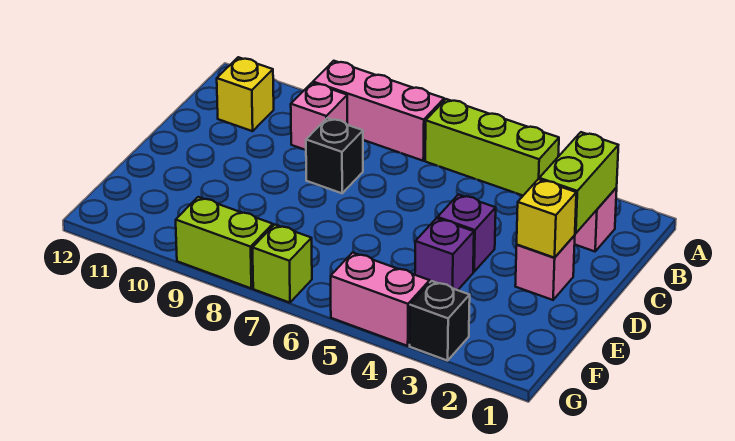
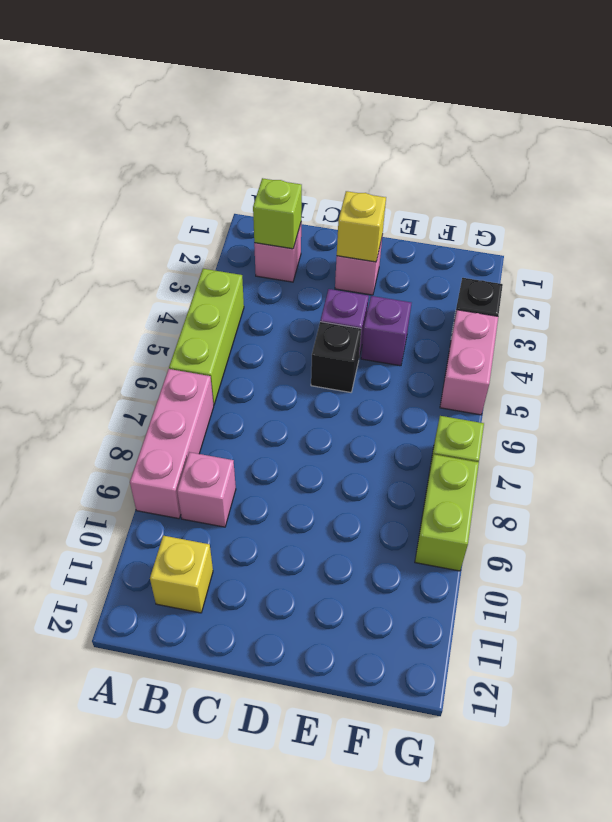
lime 1x2 brick [539,132,618,233] -> lime 1x1 brick [253,178,302,249]
black 1x1 brick [306,118,363,193] -> black 1x1 brick moved to [311,322,361,392]

